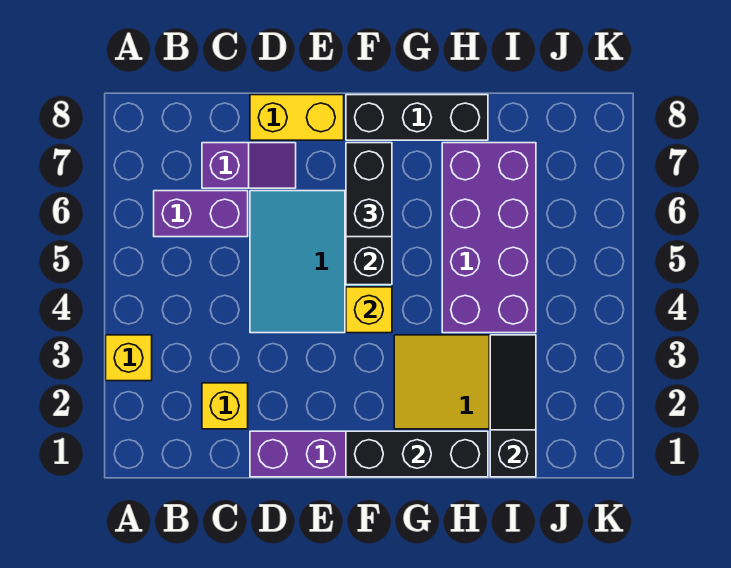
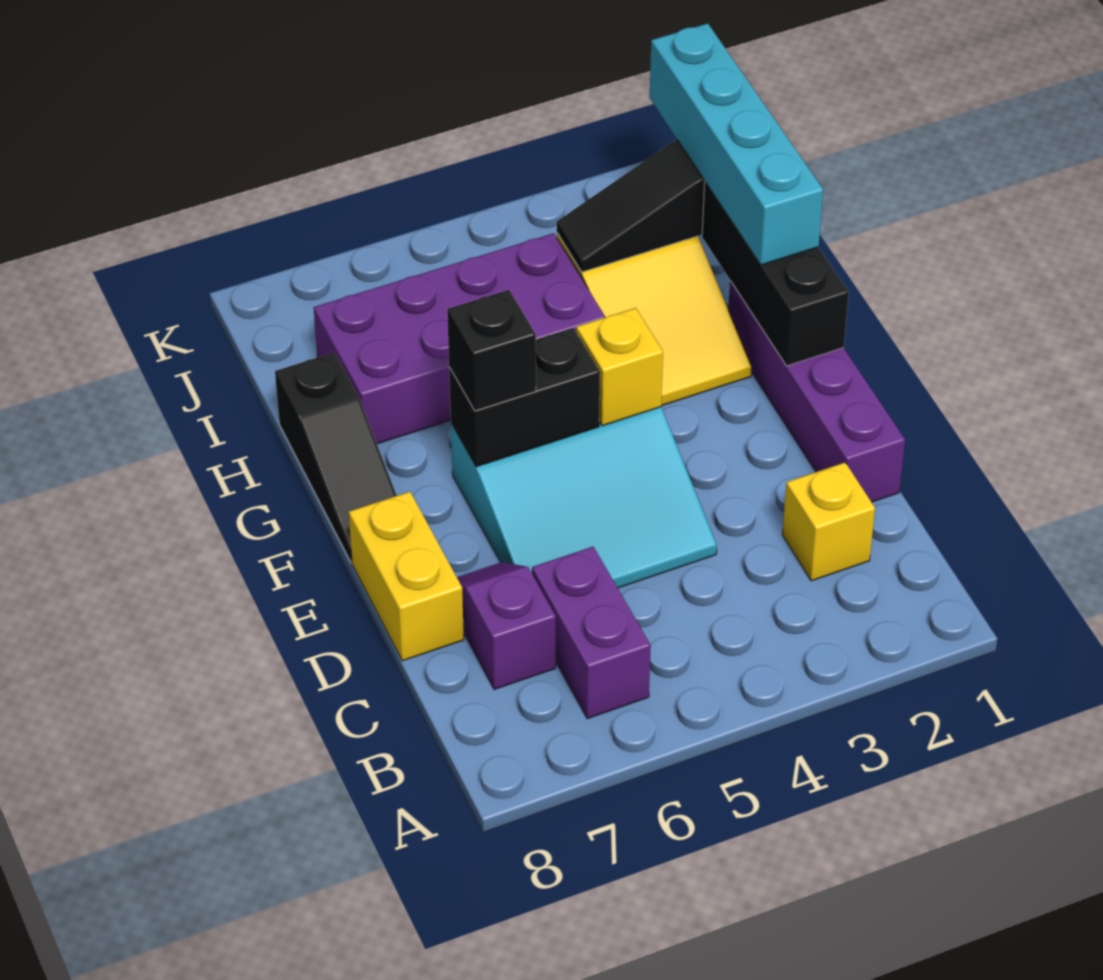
yellow 1x1 brick [106,335,152,381] -> none
black 1x2 brick [346,143,392,237] -> black 1x1 brick [447,290,536,411]
black 1x3 brick [346,95,488,140] -> black 1x3 slope [275,352,397,562]
none -> cyan 1x4 brick [650,23,823,265]

